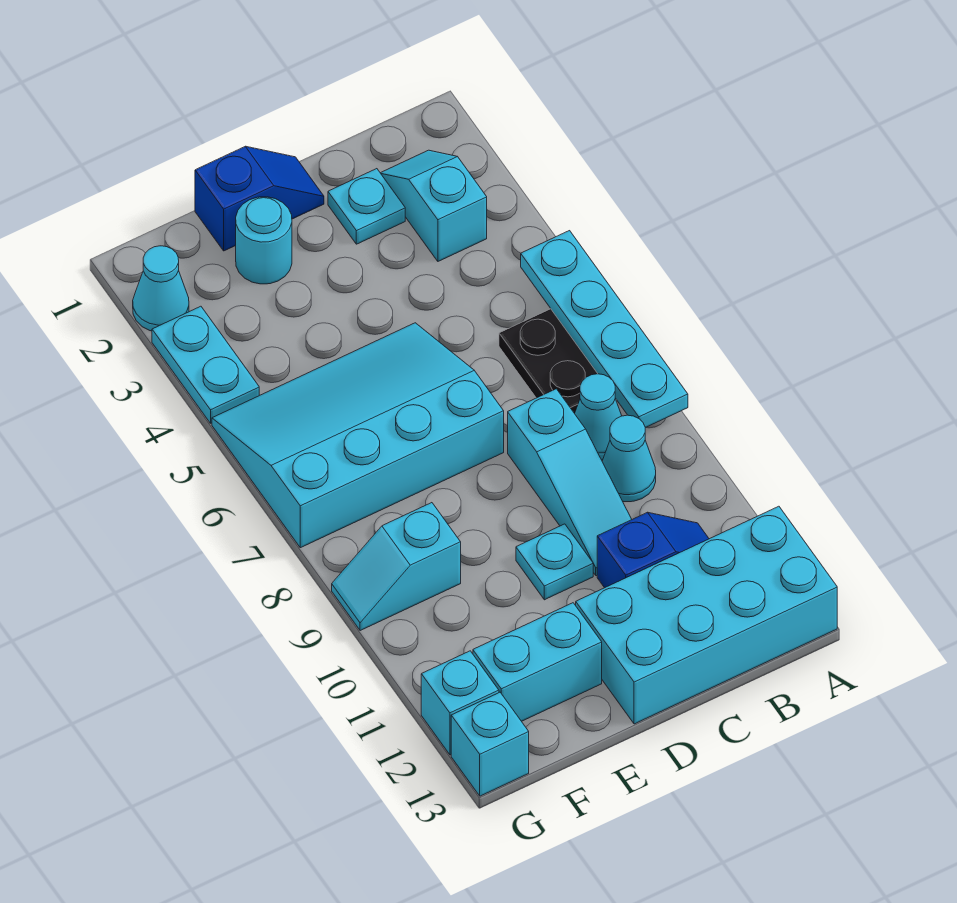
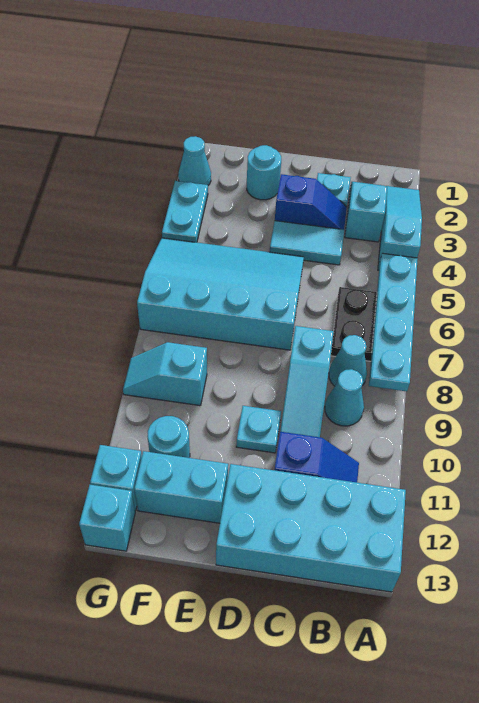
none -> cyan 1x3 slope [378,186,422,270]
none -> cyan 1x2 tile [270,221,344,265]
blue 1x2 slope [195,146,324,251] -> blue 1x2 slope moved to [275,174,347,230]
none -> cyan 1x1 round brick [147,416,190,458]

